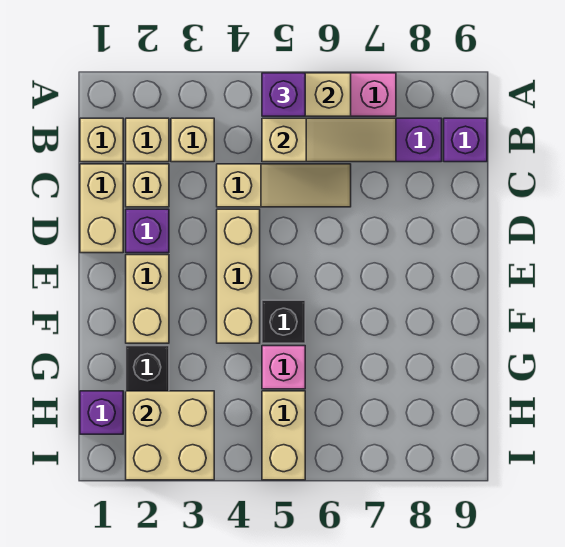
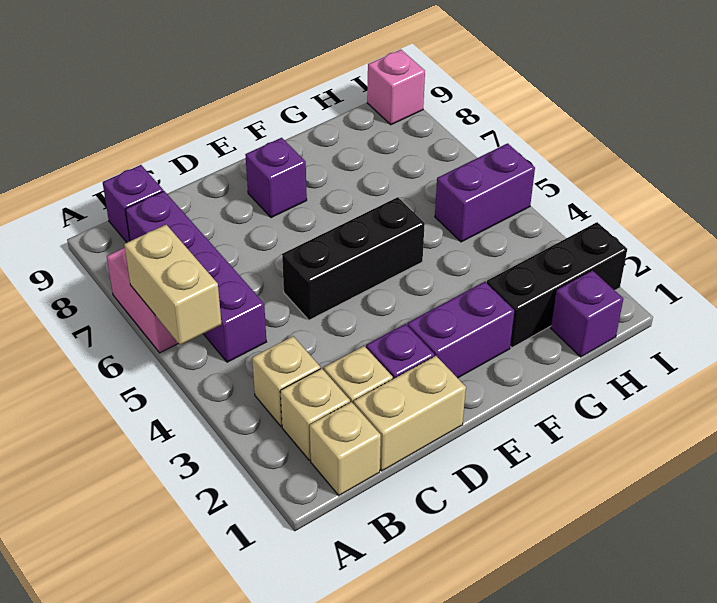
purple 1x1 brick [262,73,305,116] -> purple 1x1 brick moved to [245,138,307,218]
tan 1x3 slope [262,118,396,162] -> none
tan 1x3 slope [217,164,351,207] -> none
tan 1x3 brick [217,209,260,343] -> none
tan 1x2 brick [126,255,169,343] -> purple 1x2 brick [407,282,514,378]
black 1x1 brick [262,300,305,343] -> black 1x3 brick [282,197,425,320]
pink 1x1 brick [262,346,305,389] -> pink 1x1 brick moved to [367,50,425,125]
tan 2x2 brick [126,391,214,480] -> none
tan 1x2 brick [262,391,305,480] -> purple 1x2 brick [435,143,535,242]

